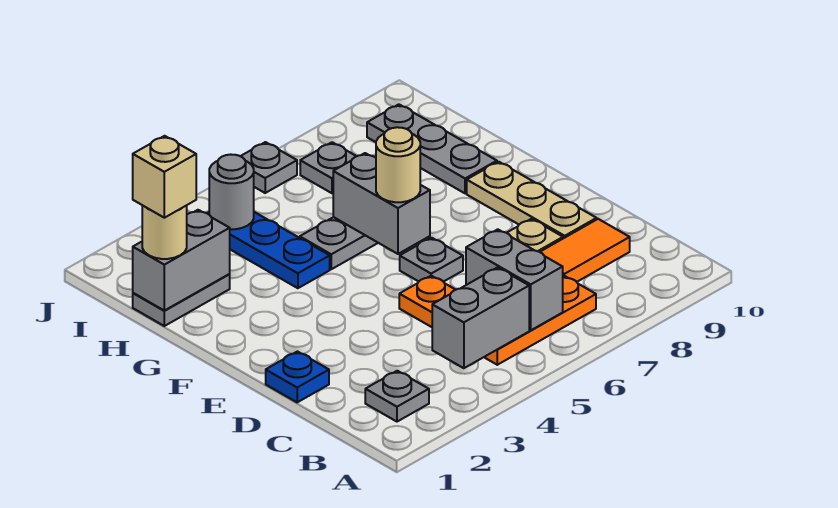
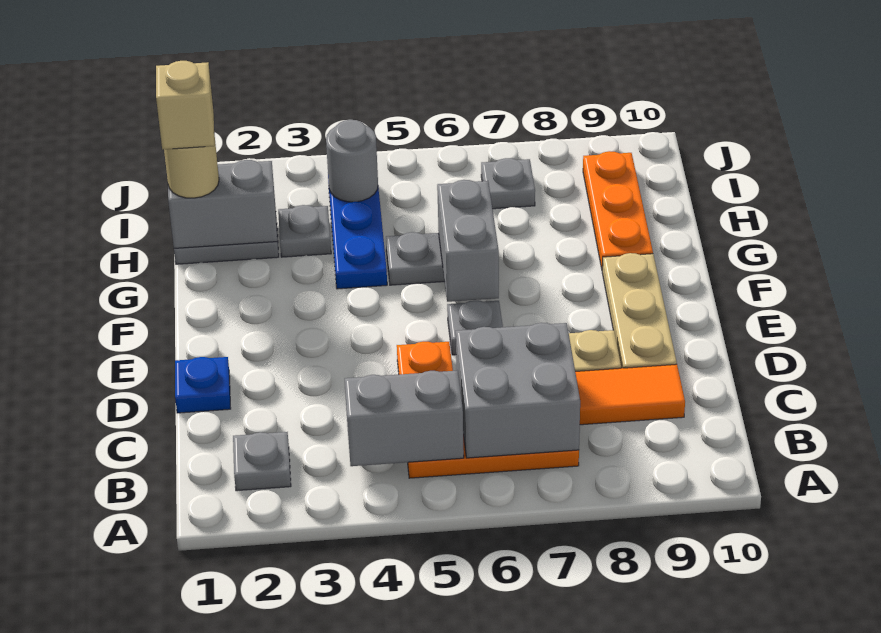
grey 1x2 brick [466,229,563,330] -> grey 2x2 brick [456,323,580,458]
tan 1x1 round brick [376,127,420,202] -> none
grey 1x3 plate [367,104,497,193] -> orange 1x3 plate [583,151,653,268]
grey 1x1 plate [241,142,297,193] -> grey 1x1 plate moved to [278,205,331,257]

